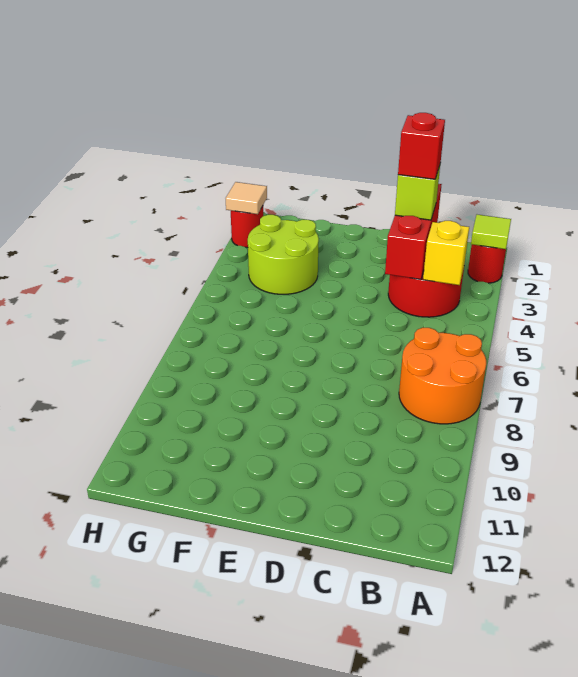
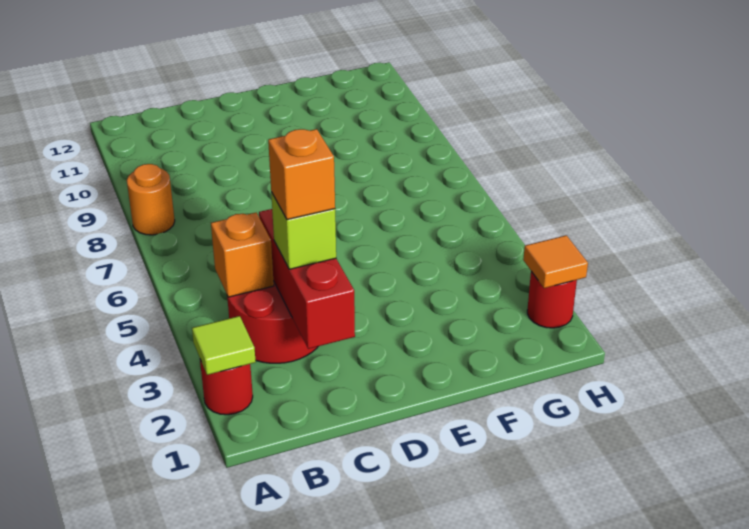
orange 2x2 round brick [399,328,486,424] -> orange 1x1 round brick [127,164,175,235]
yellow 1x1 brick [423,221,469,285] -> orange 1x1 brick [211,213,274,297]
red 1x1 brick [398,113,445,179] -> orange 1x1 brick [268,129,335,220]
lime 2x2 round brick [248,215,319,294] -> none
tan 1x1 tile [226,182,267,214] -> orange 1x1 tile [523,235,588,288]

